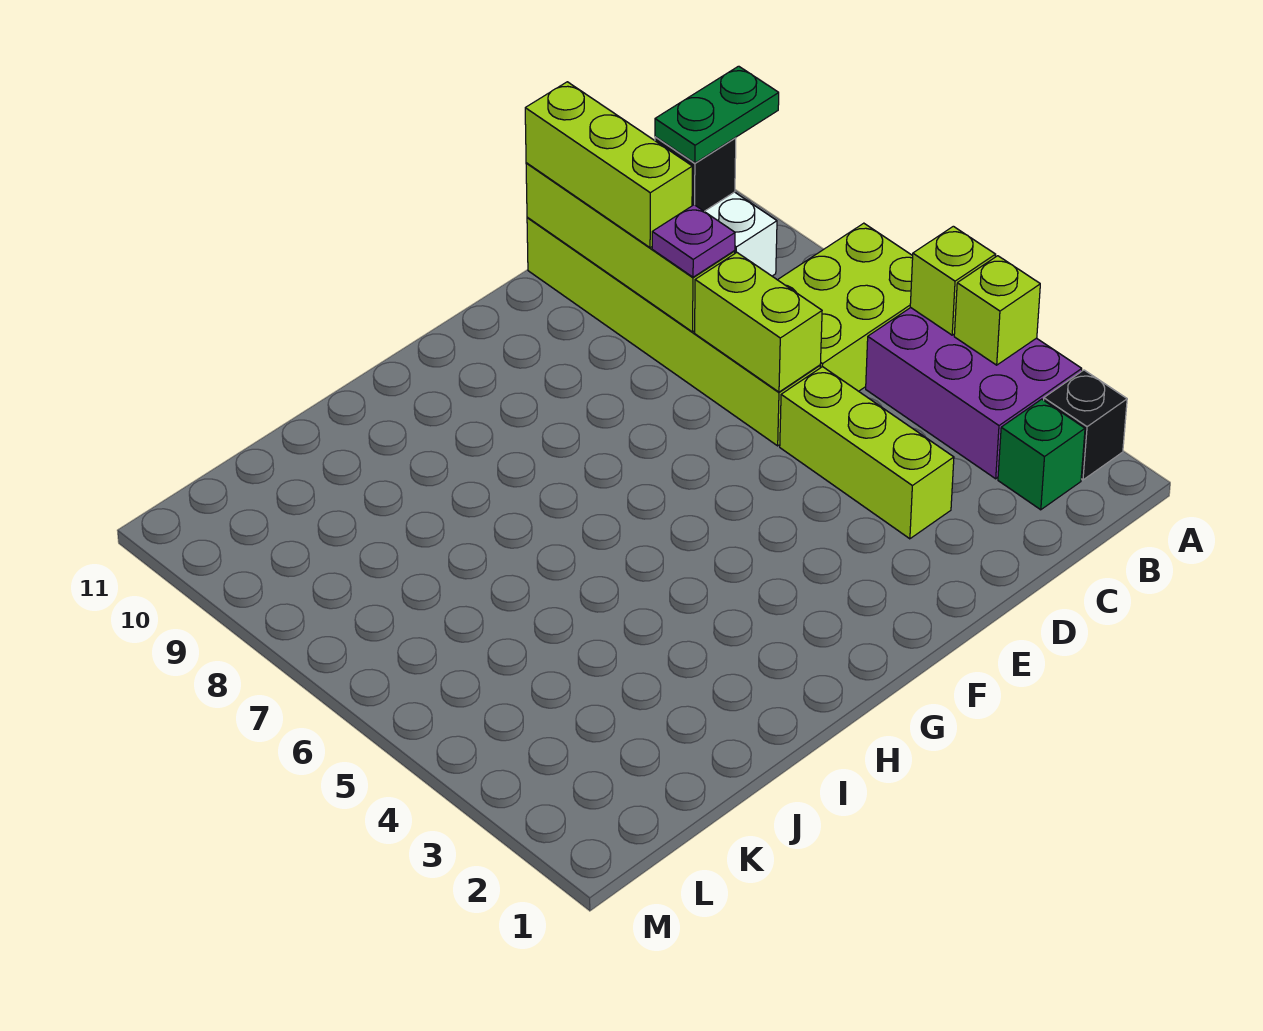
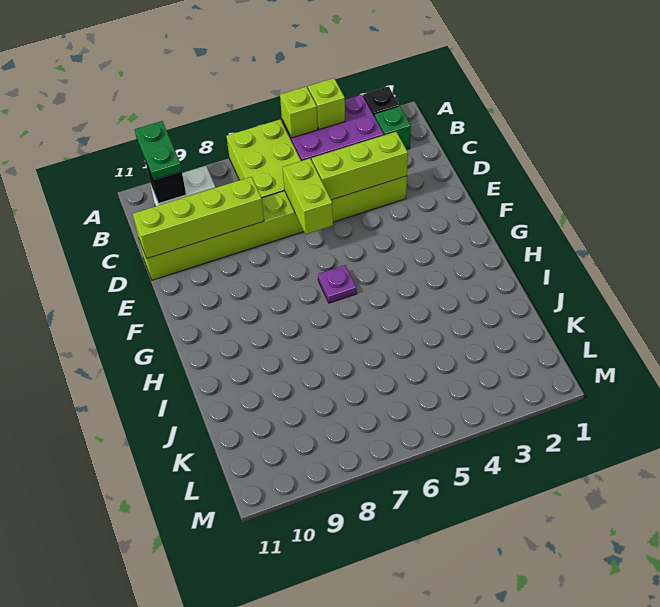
lime 1x2 brick [695,252,822,392] -> lime 1x2 brick turned to [283,159,333,234]
purple 1x1 plate [652,205,735,277] -> purple 1x1 plate moved to [318,265,357,303]
lime 1x3 brick [525,82,692,248] -> lime 1x3 brick moved to [312,132,408,200]

